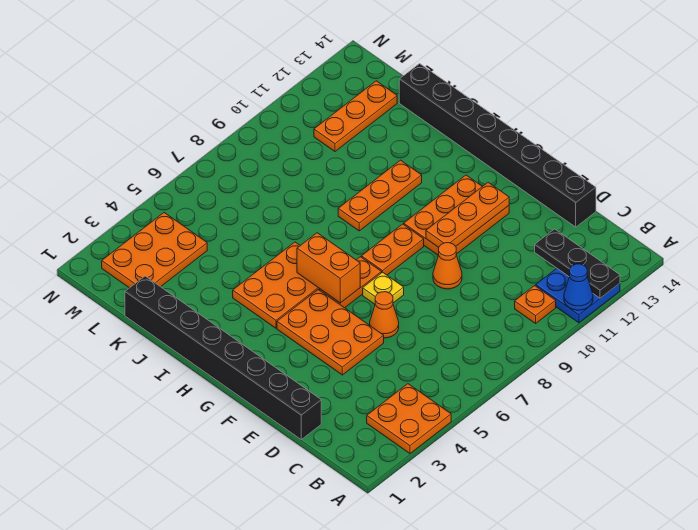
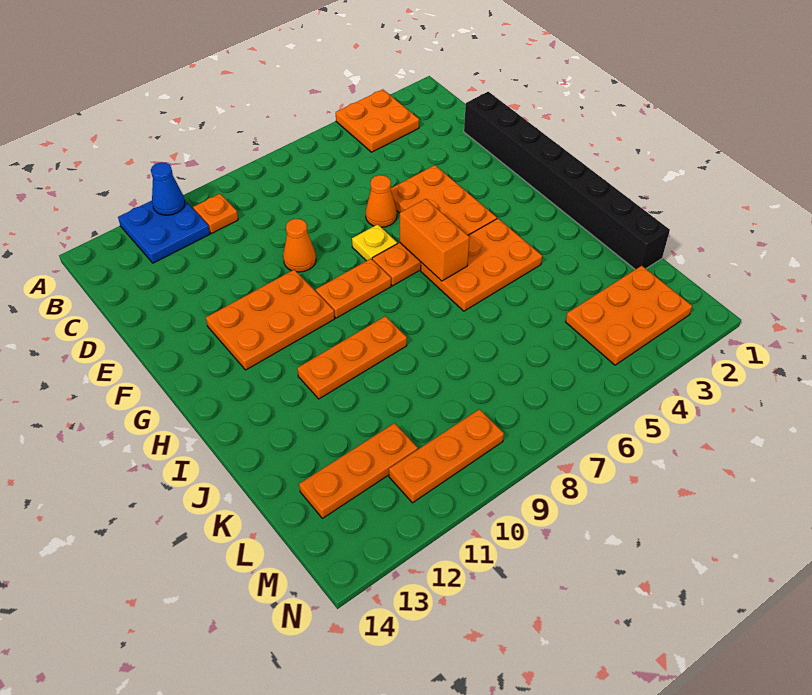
black 1x3 plate [535,229,620,298] -> none
black 1x8 brick [399,64,596,227] -> none
orange 1x3 plate [426,182,509,247] -> orange 1x3 plate moved to [389,409,504,503]

